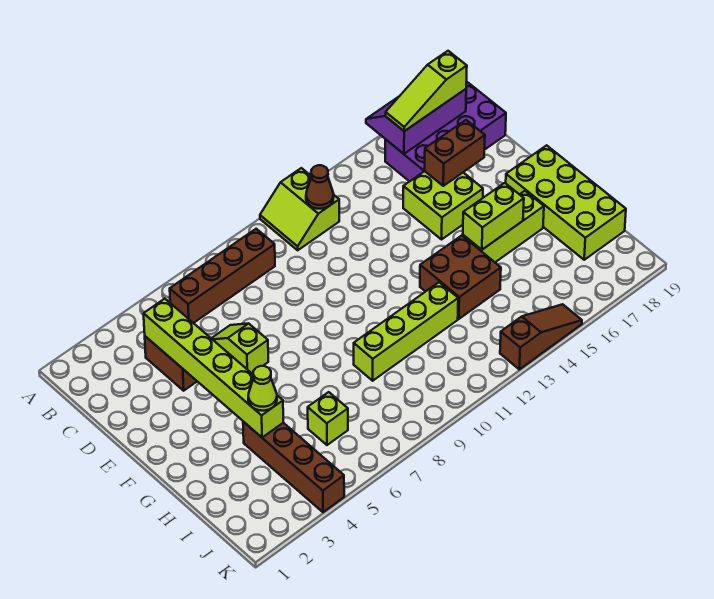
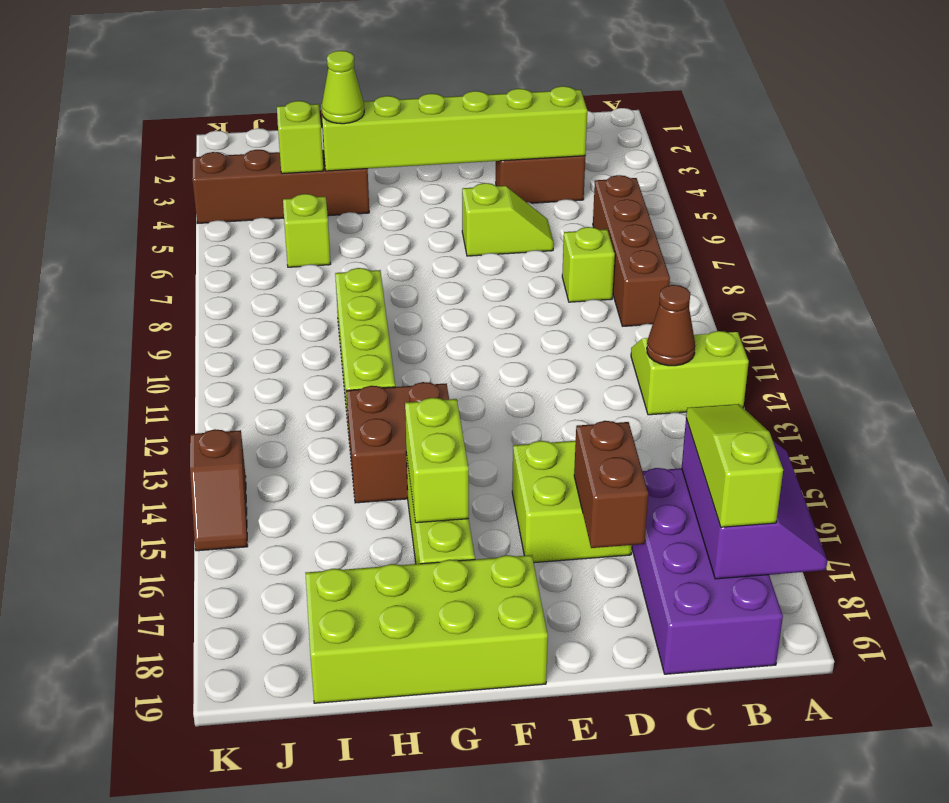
none -> lime 1x1 brick [562,227,615,302]
none -> lime 1x1 brick [277,101,323,174]
brown 1x3 slope [500,304,582,369] -> brown 1x2 slope [190,429,248,551]

